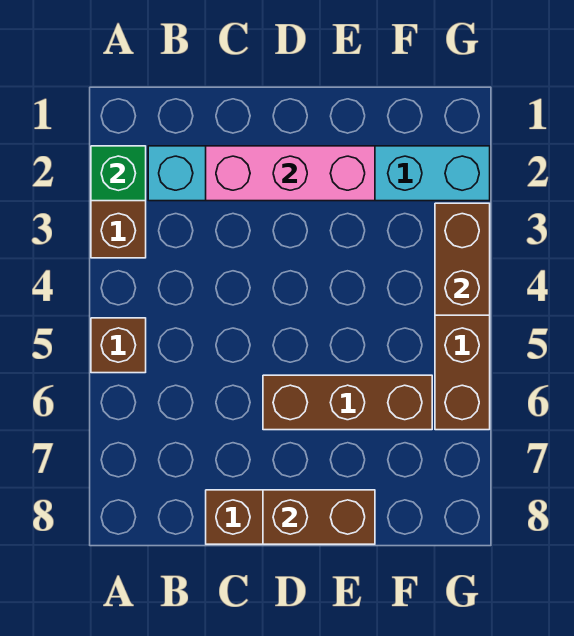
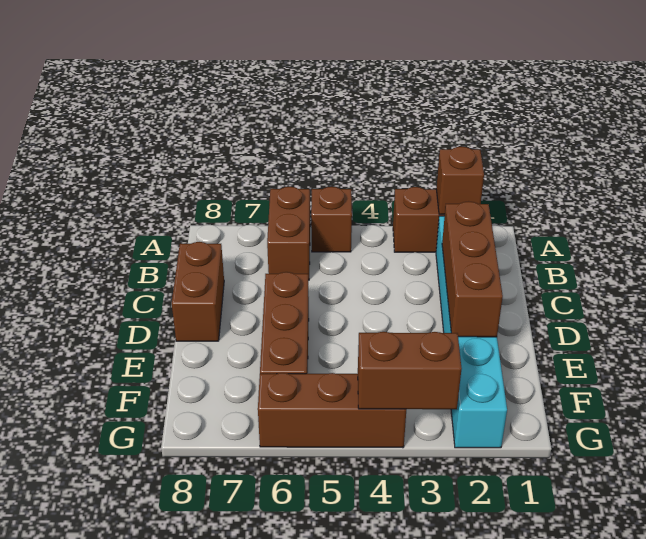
green 1x1 brick [91,146,146,201] -> brown 1x1 brick [436,147,484,214]
pink 1x3 brick [206,146,375,201] -> brown 1x3 brick [442,201,503,337]
brown 1x2 brick [263,490,375,544] -> brown 1x2 brick moved to [267,187,310,280]

